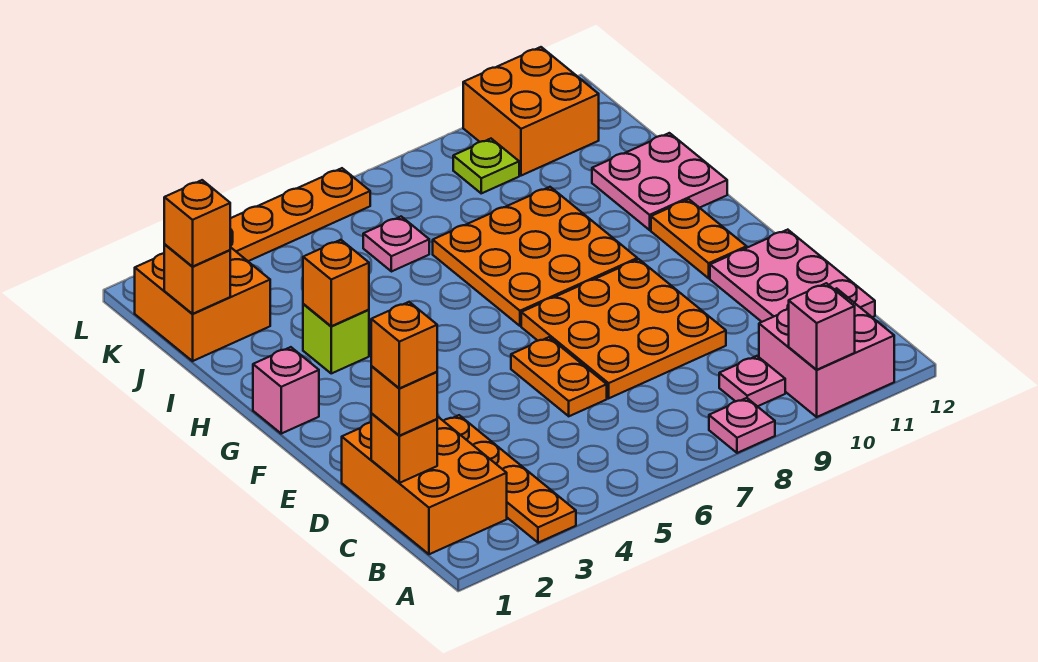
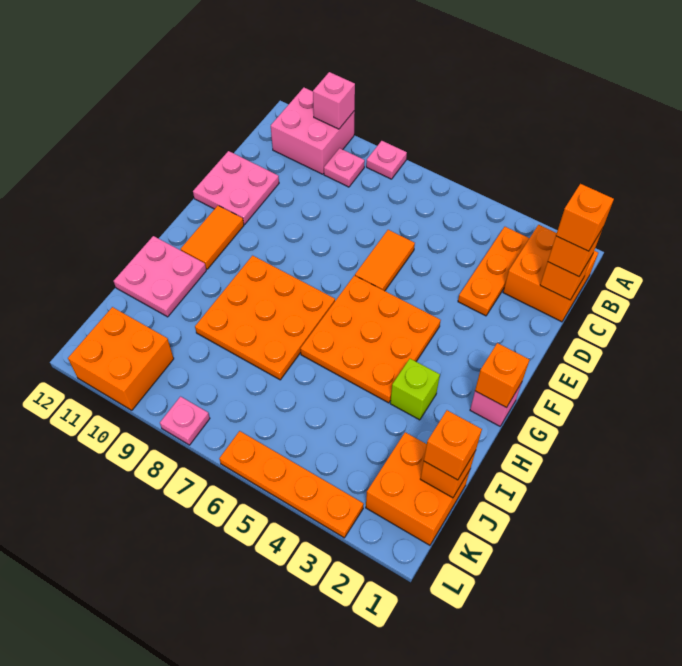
orange 1x4 plate [444,415,576,543] -> orange 1x3 plate [458,227,529,316]
orange 2x3 brick [342,416,507,554] -> orange 2x2 brick [503,225,598,322]
pink 2x3 plate [710,230,875,322] -> pink 2x2 plate [193,151,279,224]
orange 1x2 plate [511,337,607,416] -> orange 1x2 tile [355,230,415,291]
orange 3x3 plate [521,259,726,398] -> orange 3x3 plate moved to [300,276,441,403]
orange 1x2 plate [651,199,747,278] -> orange 1x2 tile [181,206,244,269]
orange 1x1 brick [303,240,369,326] -> orange 1x1 brick moved to [475,343,529,408]
pink 1x1 plate [363,217,429,272] -> pink 1x1 plate moved to [160,397,210,445]
lime 1x1 plate [453,139,519,193] -> none

